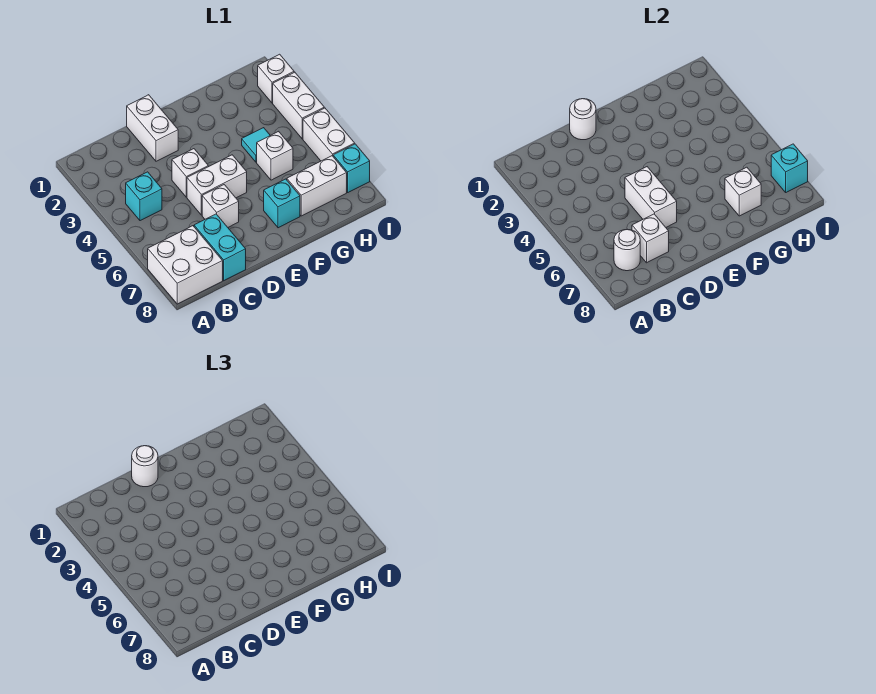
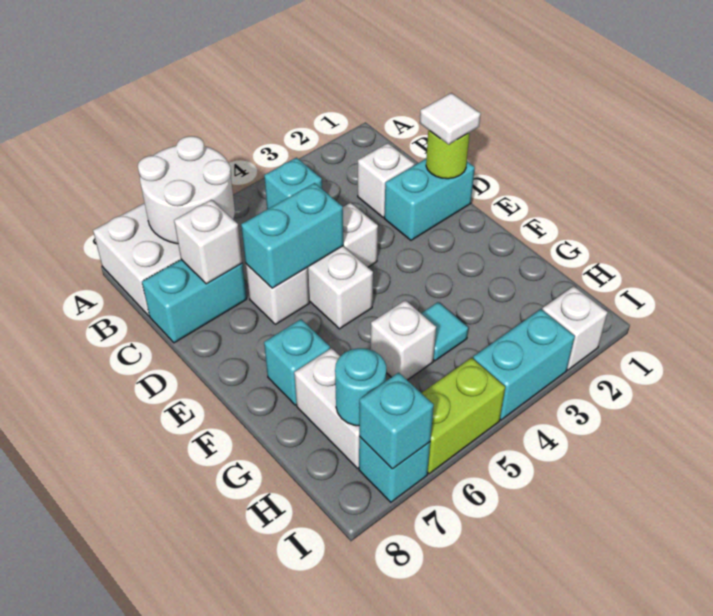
white 1x1 round brick [614,230,640,271] -> white 2x2 round brick [138,136,235,244]
white 1x2 brick [127,95,178,161] -> cyan 1x2 brick [384,159,475,240]
white 1x1 round brick [570,99,596,140] -> lime 1x1 round brick [426,130,470,179]
white 1x1 round brick [132,446,158,487] -> white 1x1 tile [420,93,481,144]
white 1x2 brick [625,167,677,227] -> cyan 1x2 brick [241,183,343,288]
white 1x1 brick [725,167,761,216] -> white 1x1 brick moved to [358,143,415,218]
none -> cyan 1x1 round brick [335,348,386,426]
white 1x2 brick [273,72,324,139] -> cyan 1x2 brick [473,309,575,420]
white 1x2 brick [303,108,355,161] -> lime 1x2 brick [422,358,505,474]

